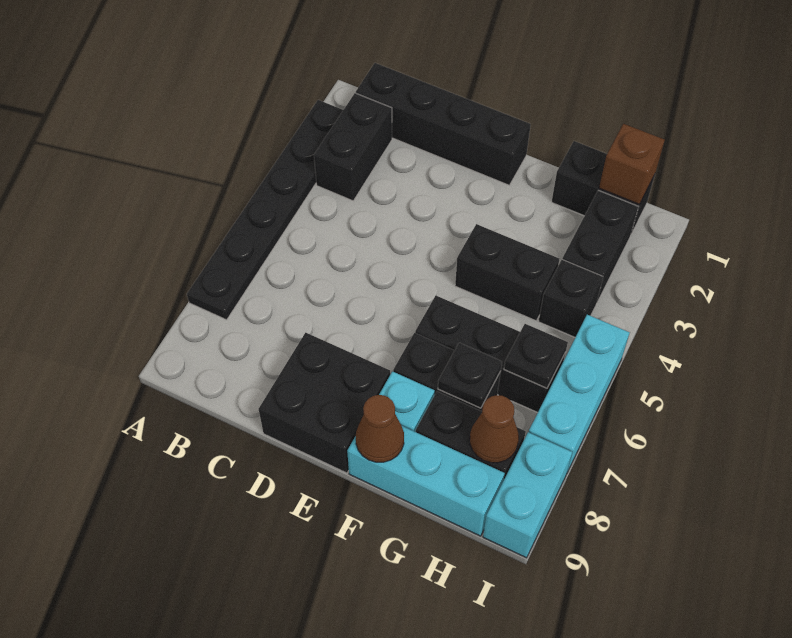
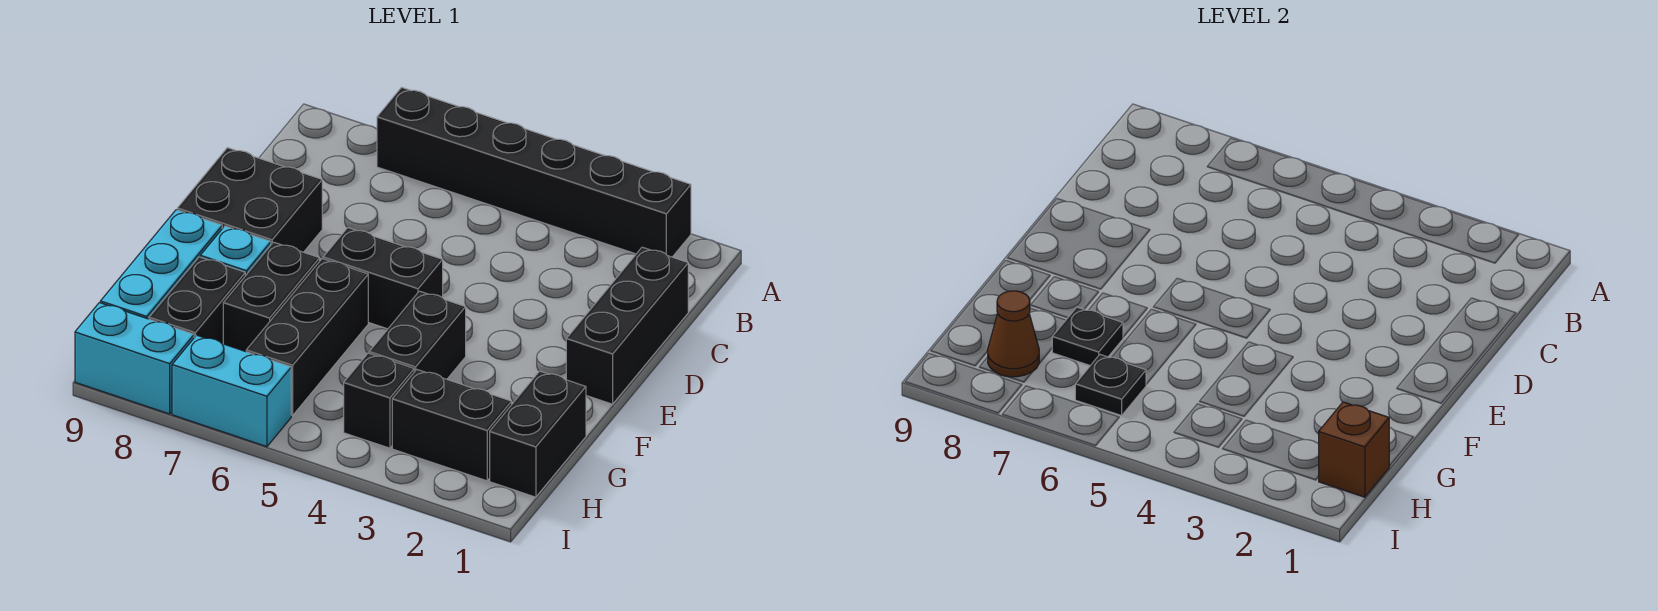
black 1x6 plate [187,100,343,320] -> black 1x6 brick [377,87,691,257]
black 1x4 brick [356,63,531,185] -> black 1x3 brick [566,247,688,404]
black 1x2 brick [314,93,392,201] -> black 1x2 brick moved to [323,228,443,329]
brown 1x1 cone [356,395,404,462] -> none
cyan 1x3 brick [529,315,630,472] -> cyan 1x2 brick [172,335,291,447]

